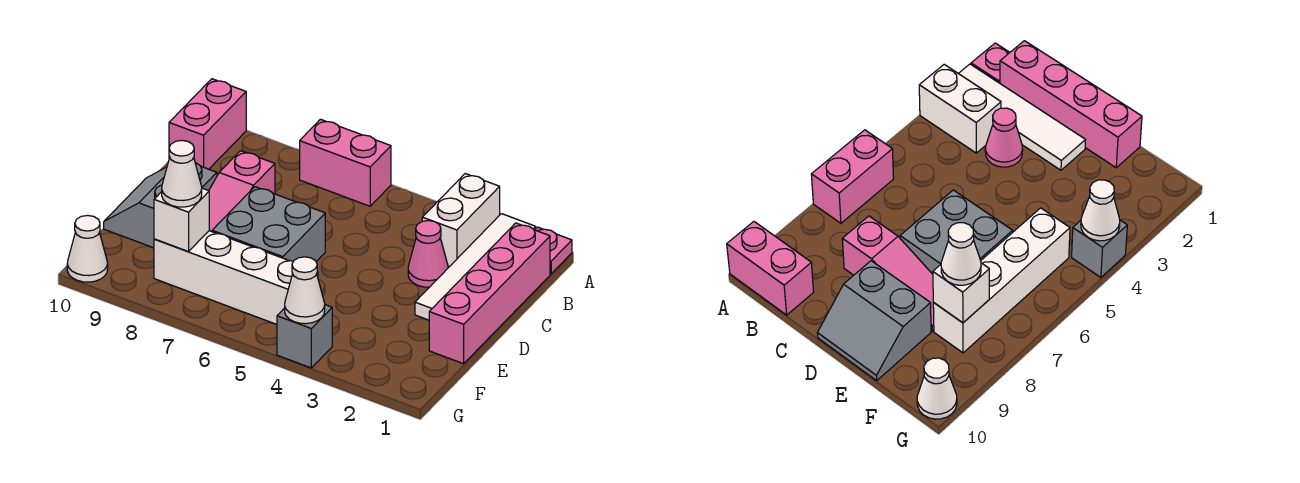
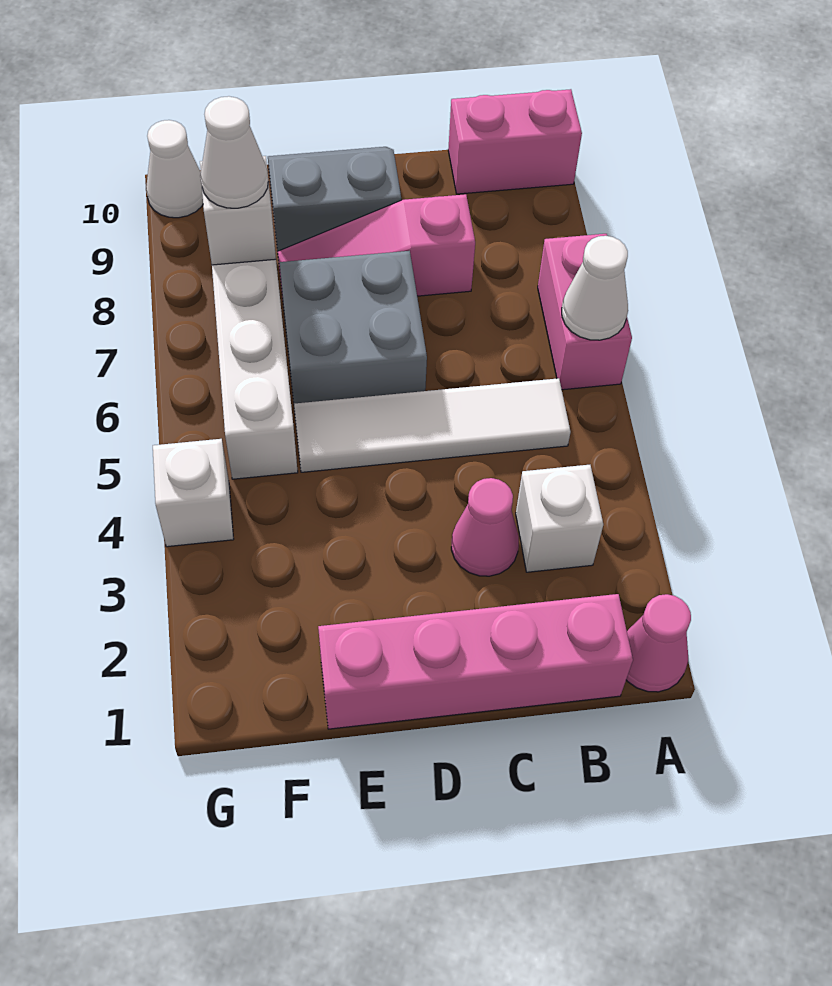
pink 1x1 plate [535,227,572,274] -> pink 1x1 cone [626,594,691,692]
white 1x4 tile [415,214,536,320] -> white 1x4 tile moved to [294,378,571,472]
white 1x2 brick [422,174,500,267] -> white 1x1 brick [516,465,603,572]
grey 1x1 brick [277,305,332,368] -> white 1x1 brick [153,439,234,547]
white 1x1 cone [285,257,325,324] -> white 1x1 cone moved to [562,236,628,340]

